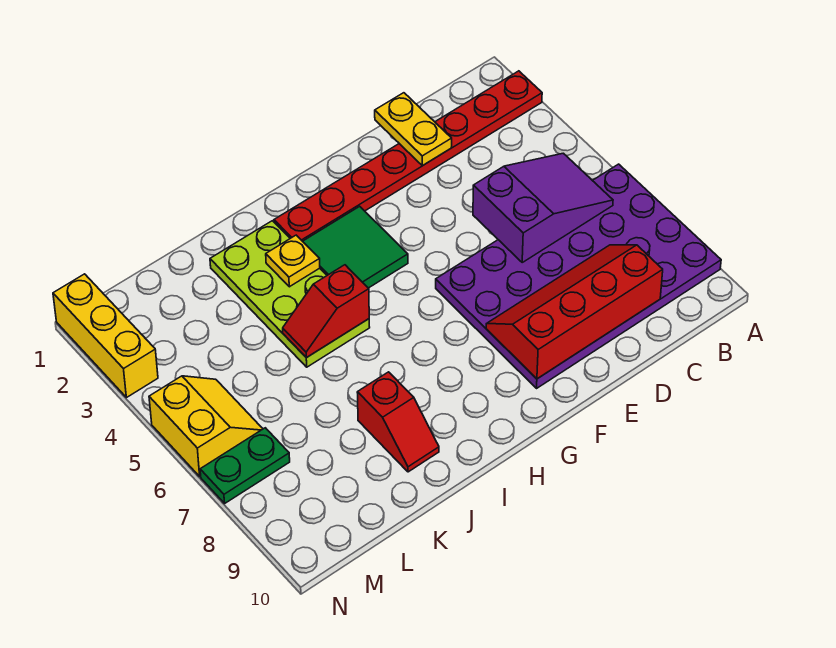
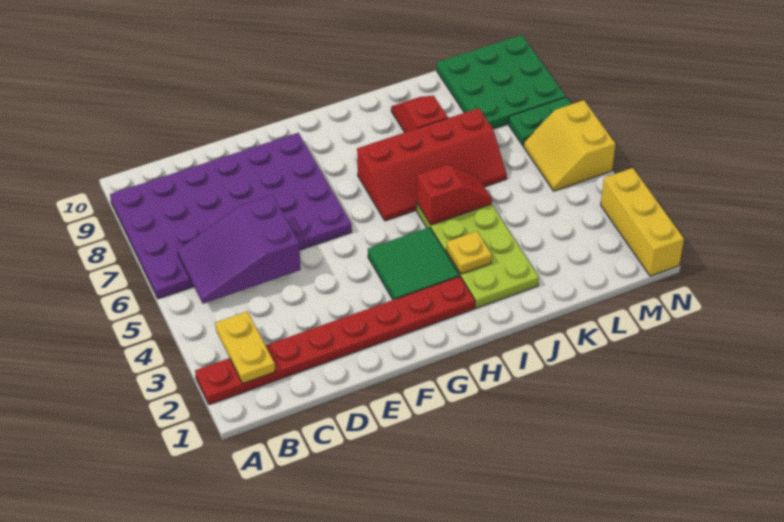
red 2x4 slope [486,245,663,379] -> red 2x4 slope moved to [357,108,507,221]
yellow 1x2 plate [375,93,452,166] -> yellow 1x2 plate moved to [215,311,275,383]
none -> green 3x3 plate [437,35,566,129]

